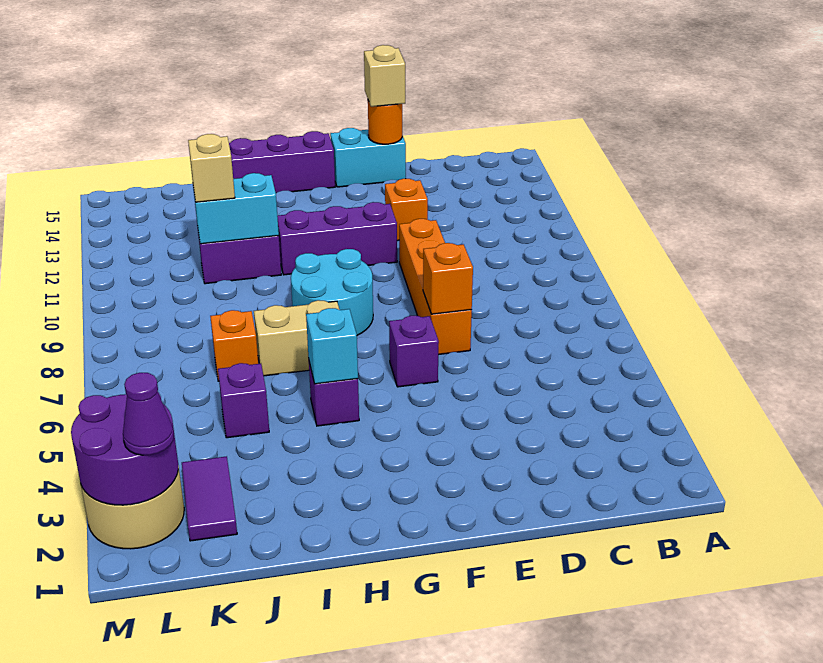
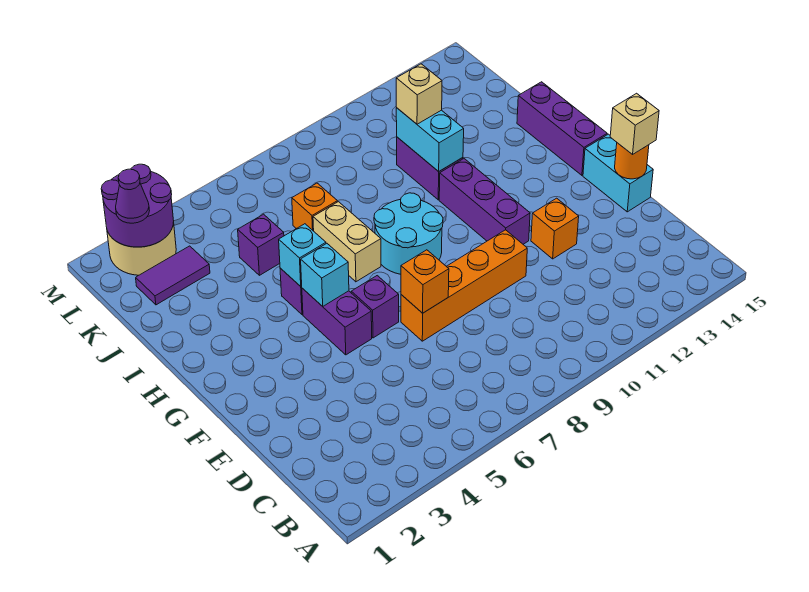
none -> purple 1x2 brick [302,288,372,355]
none -> cyan 1x1 brick [301,244,349,306]

